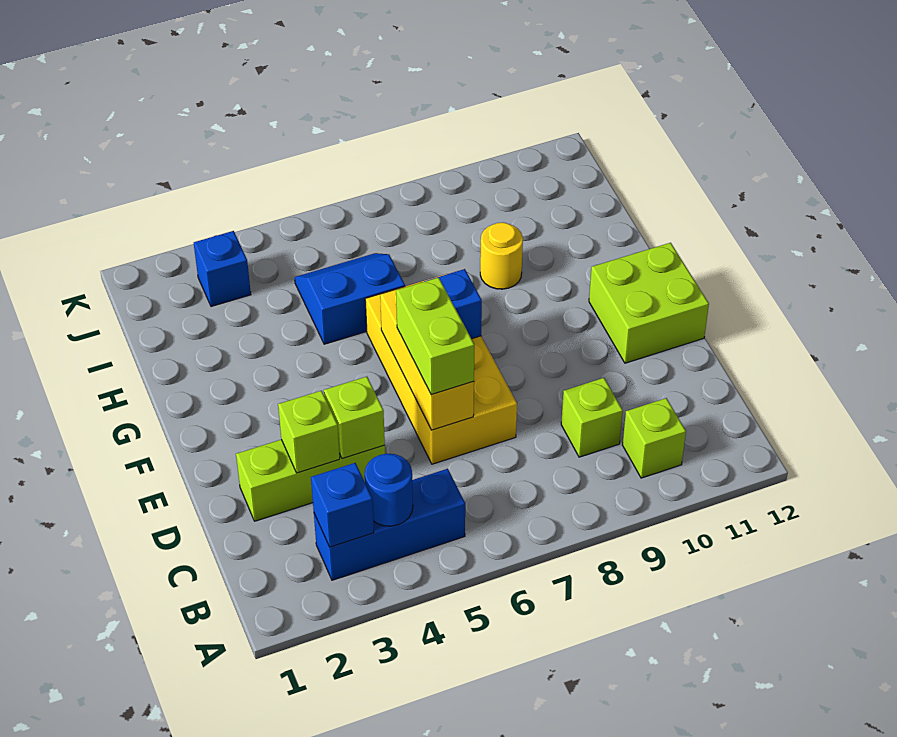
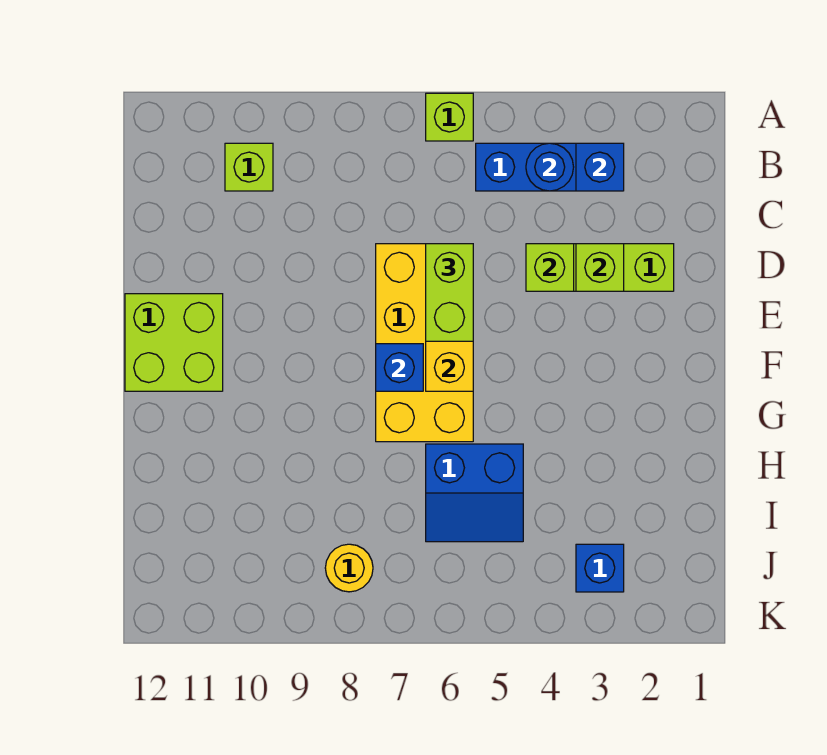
lime 1x1 brick [561,378,623,457] -> lime 1x1 brick moved to [426,93,473,141]
yellow 1x1 round brick [480,222,523,289] -> yellow 1x1 round brick moved to [325,544,373,592]

